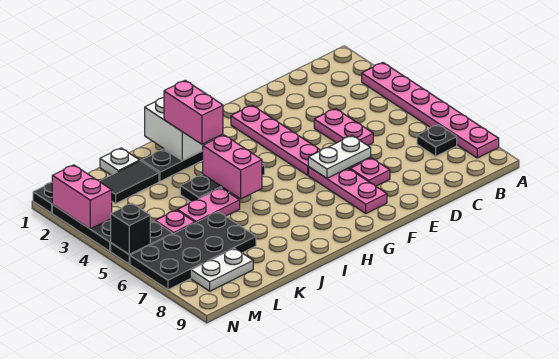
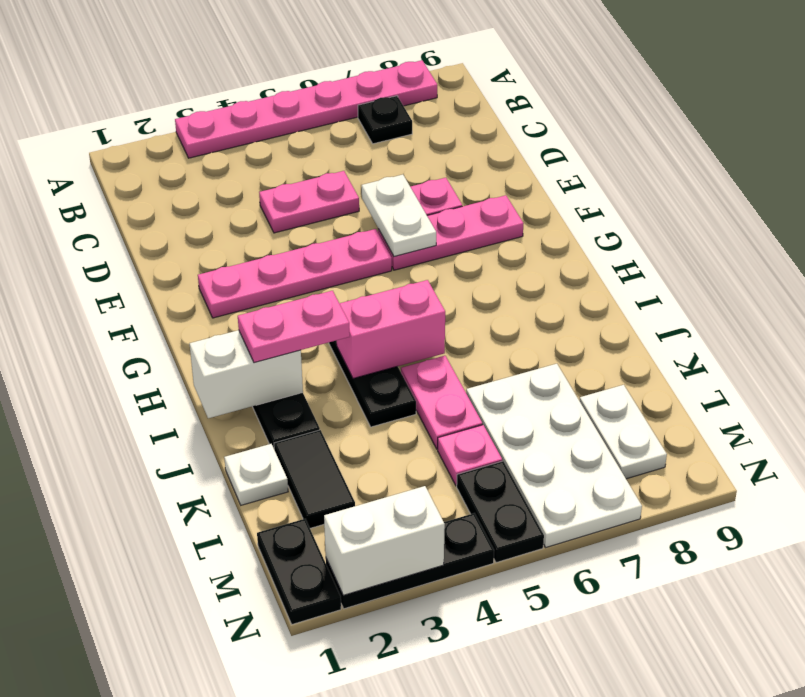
pink 1x2 brick [164,80,223,144] -> pink 1x2 plate [238,291,350,363]
black 2x4 plate [130,212,256,290] -> white 2x4 plate [466,364,642,548]
pink 1x2 brick [52,165,112,229] -> white 1x2 brick [324,486,445,595]
black 1x1 brick [111,203,150,254] -> none

